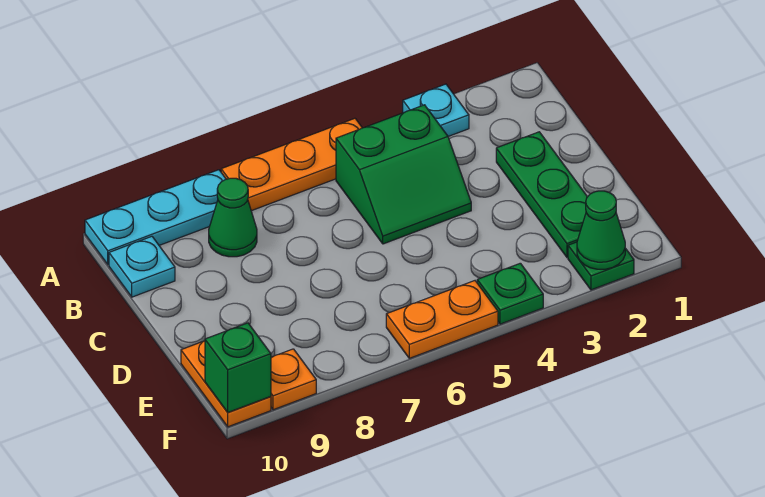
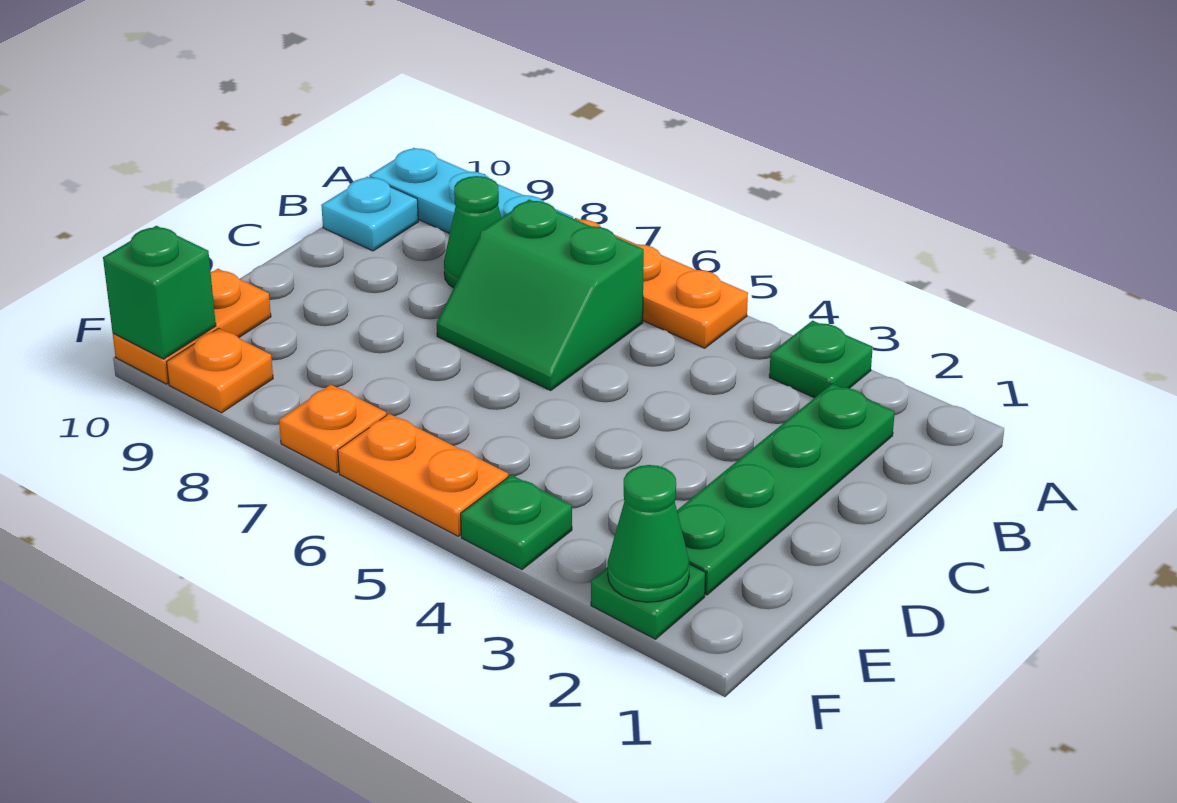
cyan 1x1 plate [403,84,469,136] -> green 1x1 plate [769,321,873,398]
green 2x2 slope [336,105,471,244] -> green 2x2 slope moved to [437,200,644,390]
green 1x3 plate [496,132,587,257] -> green 1x4 plate [677,384,895,595]
none -> orange 1x1 plate [279,384,386,473]

